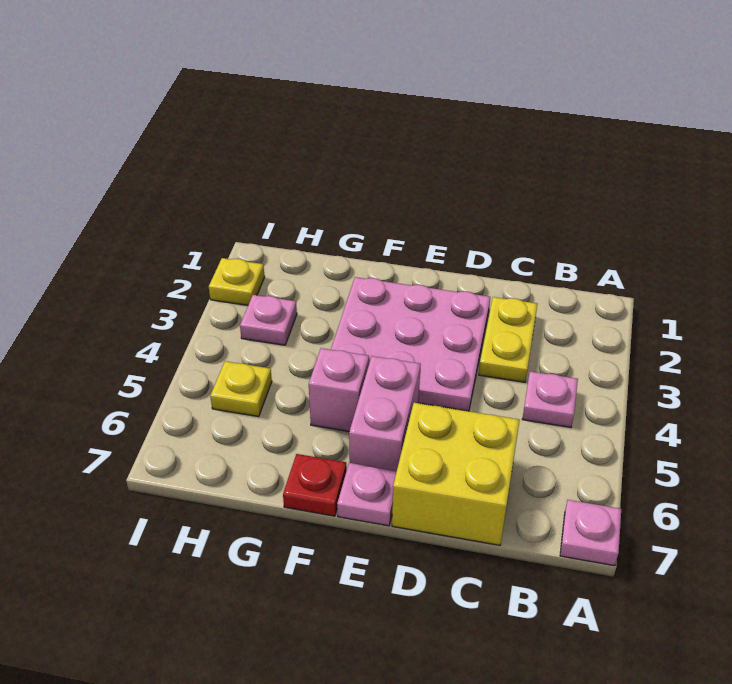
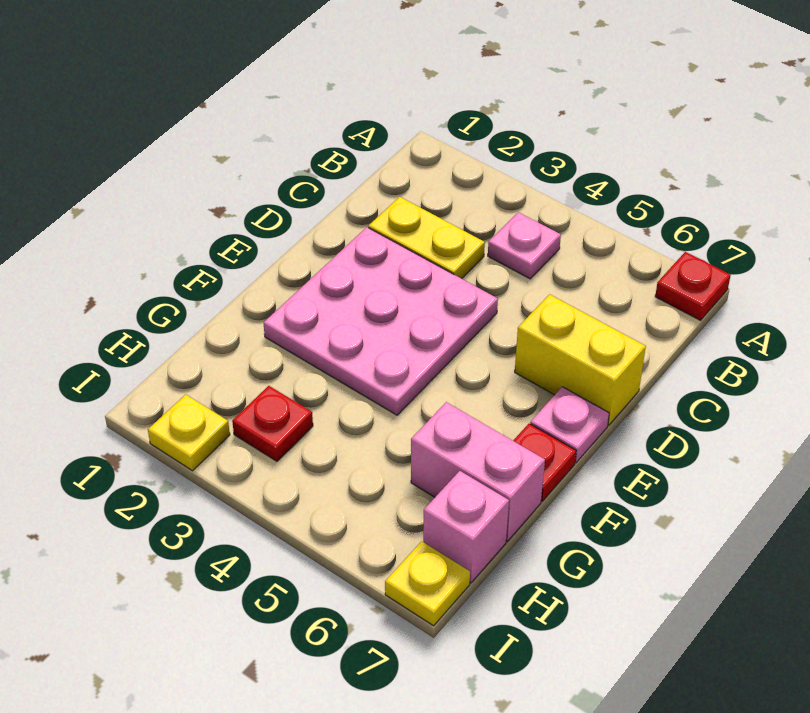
pink 1x1 plate [560,500,621,566] -> red 1x1 plate [655,252,731,320]
yellow 2x2 brick [392,403,520,545] -> yellow 1x2 brick [515,294,646,425]
pink 1x2 brick [349,356,421,471] -> pink 1x2 brick moved to [411,402,545,541]
pink 1x1 brick [309,348,369,431] -> pink 1x1 brick moved to [423,471,509,583]
pink 1x1 plate [240,295,297,345] -> red 1x1 plate [232,386,313,461]
yellow 1x1 plate [210,361,272,417] -> yellow 1x1 plate moved to [385,541,470,626]

